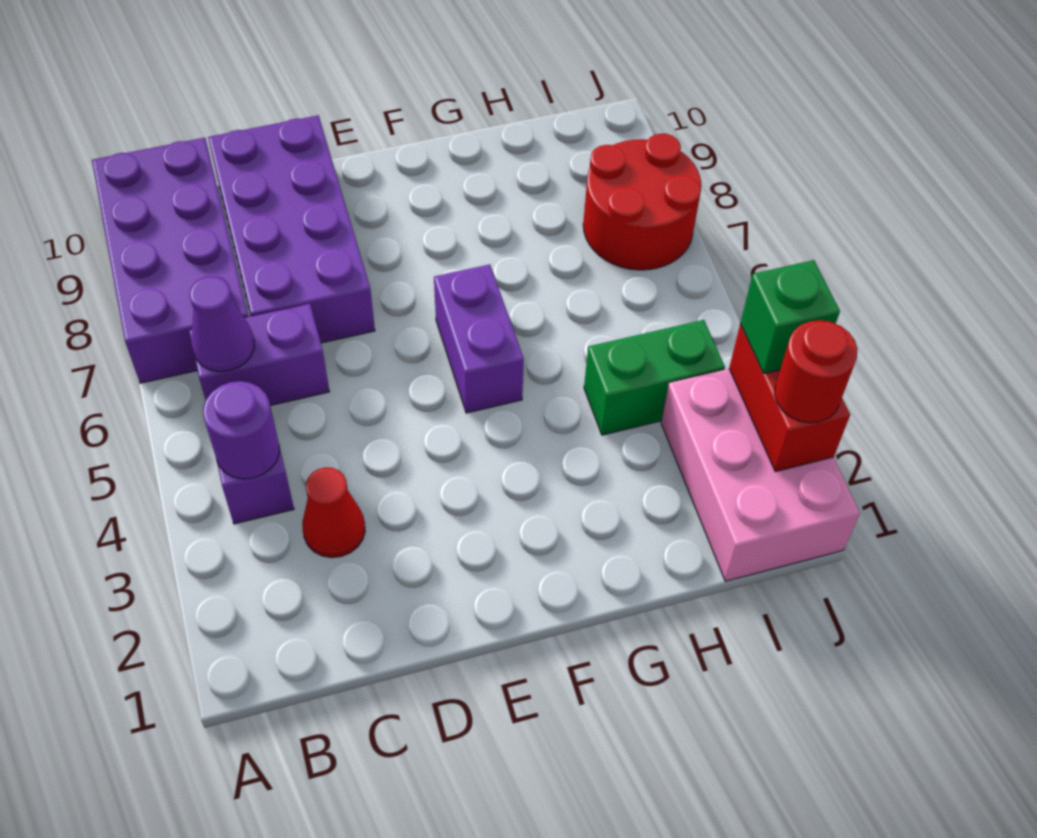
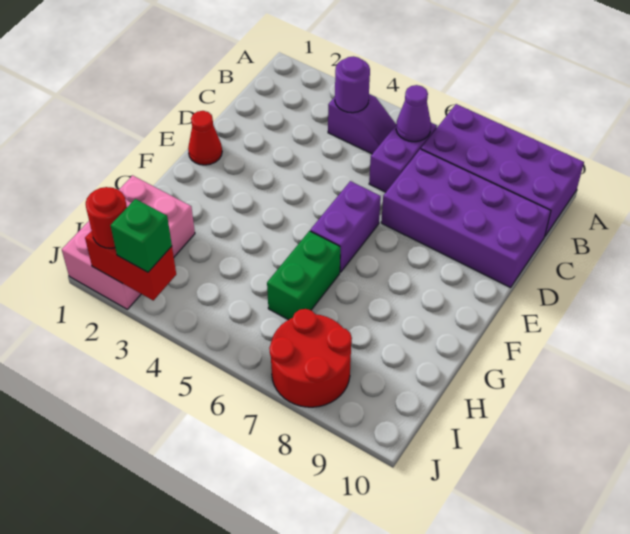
red 1x1 cone [302,467,365,558] -> red 1x1 cone moved to [188,111,222,165]
purple 1x2 brick [434,264,524,413] -> purple 1x2 brick turned to [310,181,381,272]
green 1x2 brick [584,320,725,435] -> green 1x2 brick moved to [267,231,340,320]
pink 2x3 brick [661,369,860,581] -> pink 2x3 brick turned to [62,175,195,309]

